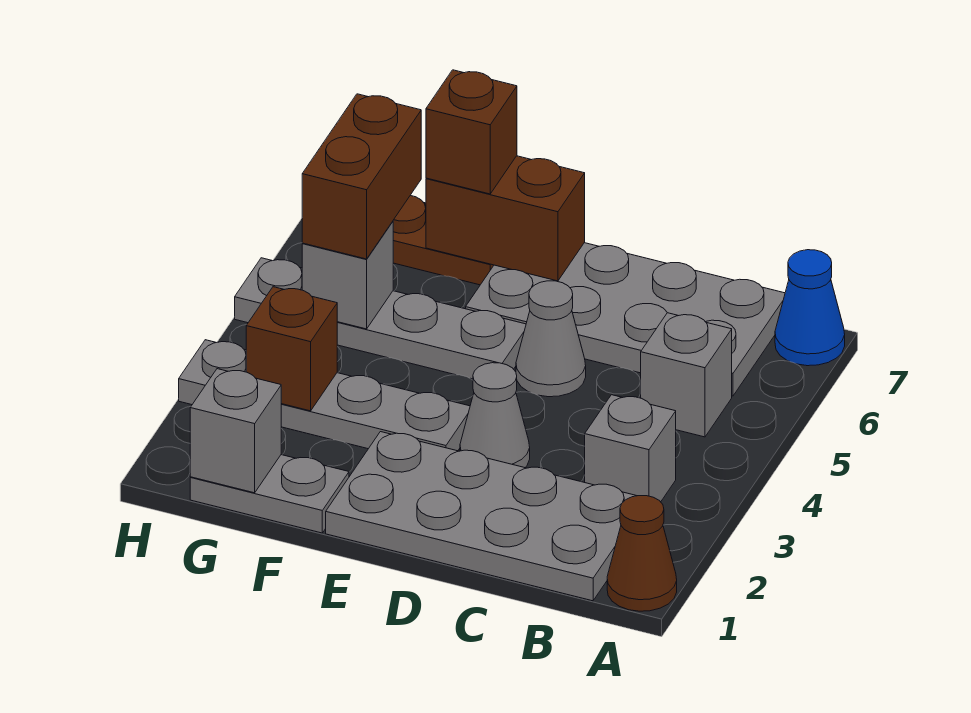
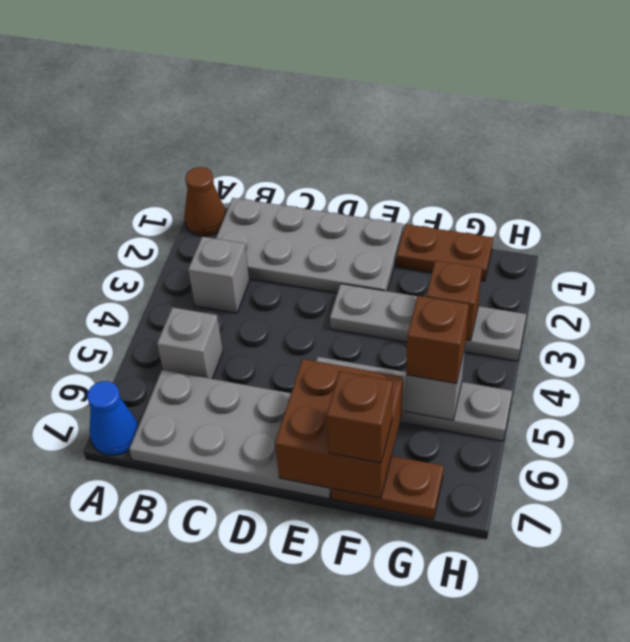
grey 1x1 cone [460,363,530,468] -> none
grey 1x1 cone [516,281,586,397] -> none
brown 1x2 brick [426,156,585,281] -> brown 2x2 brick [275,359,403,498]
grey 1x2 plate [190,455,349,533] -> brown 1x2 plate [396,224,493,281]
grey 1x1 brick [190,369,281,493] -> none
brown 1x2 brick [302,94,421,259] -> brown 1x1 brick [406,296,469,384]

